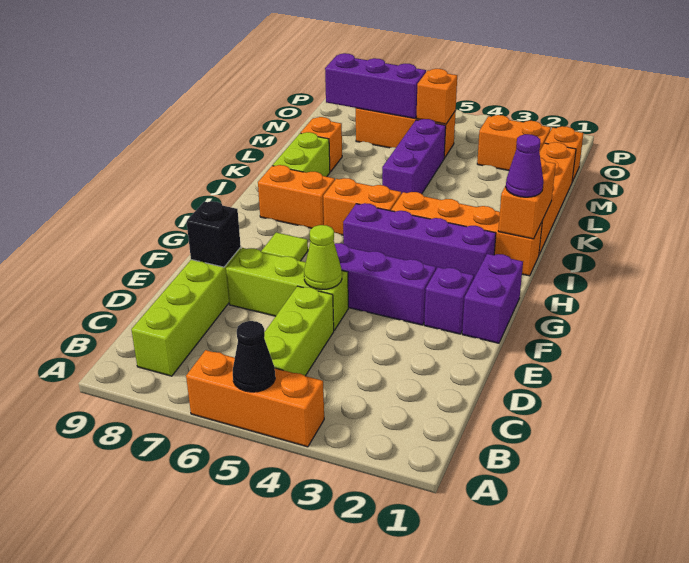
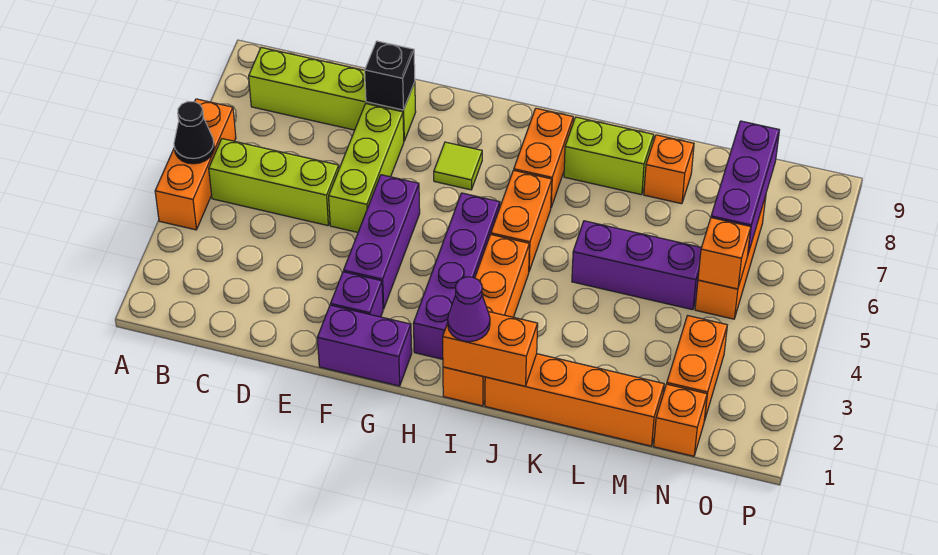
lime 1x1 cone [304,225,342,290] -> none

